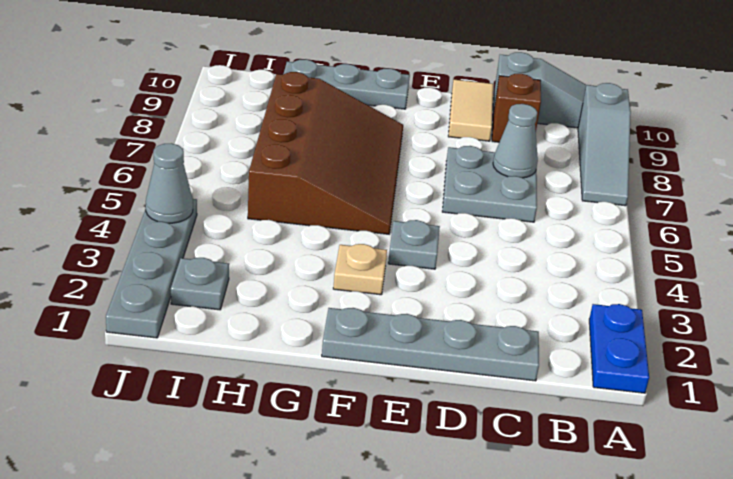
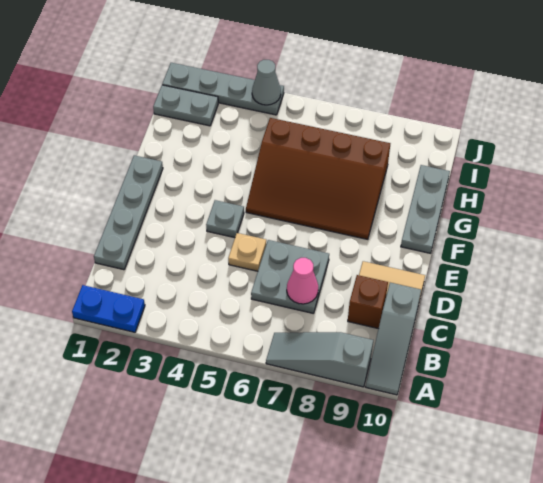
grey 1x1 cone [493,104,538,178] -> pink 1x1 cone [287,258,318,304]
tan 1x1 plate [333,244,387,295] -> tan 1x1 plate moved to [228,233,266,271]
grey 1x1 plate [171,258,229,310] -> grey 1x2 plate [153,85,218,126]

